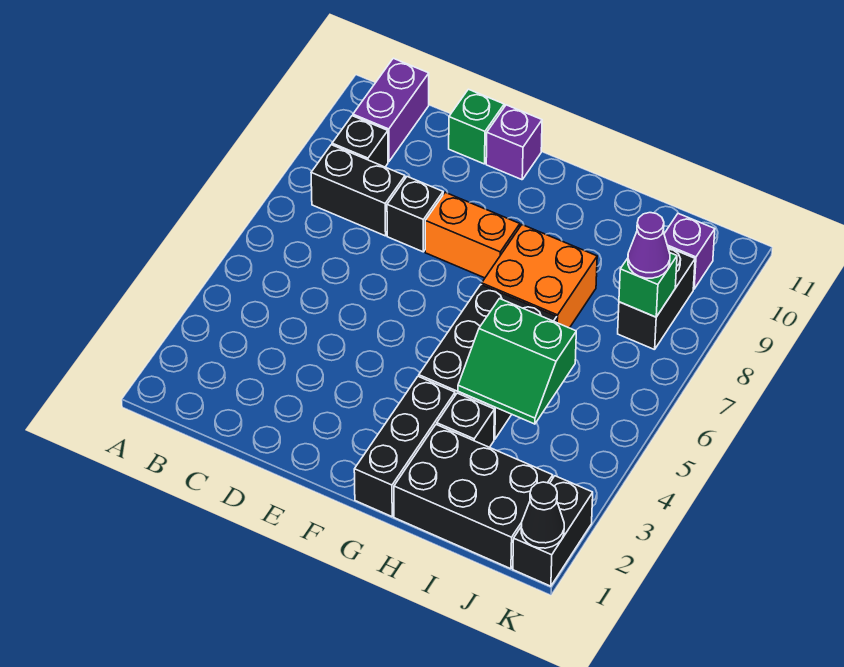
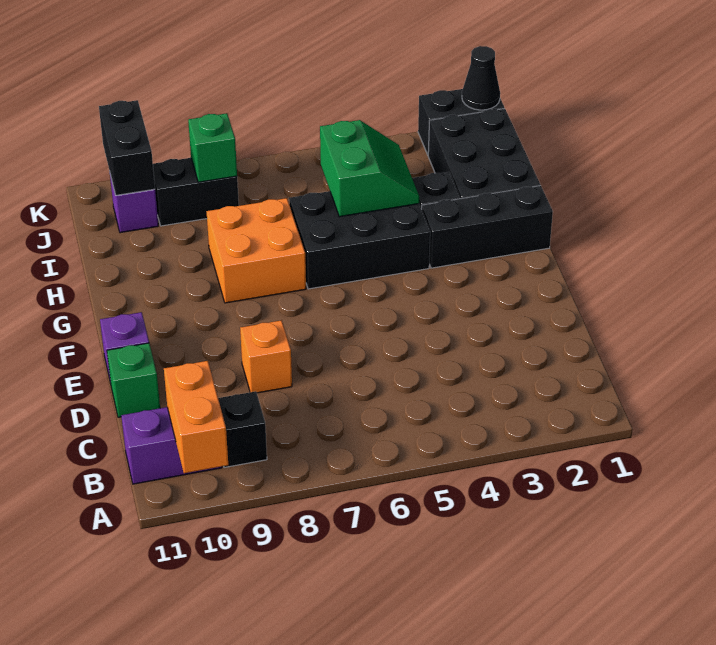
black 1x2 brick [311,145,405,236] -> black 1x2 brick moved to [99,100,155,195]
black 1x1 brick [387,177,443,252] -> orange 1x1 brick [240,320,292,393]
orange 1x2 brick [425,192,520,278] -> orange 1x2 brick moved to [164,361,228,473]
purple 1x1 cone [628,213,670,278] -> none

